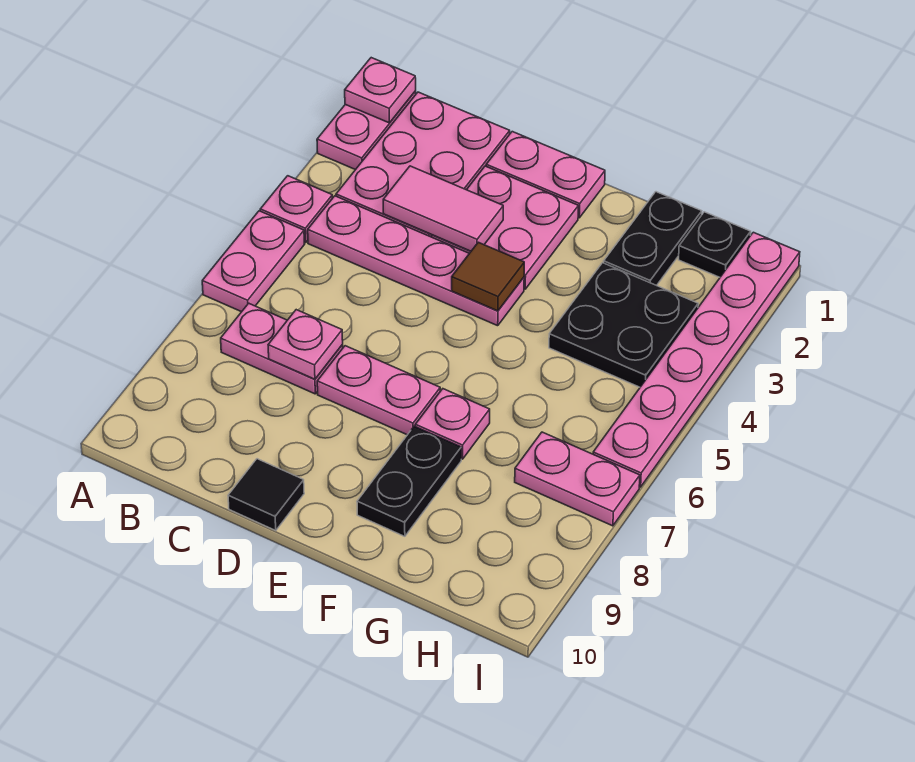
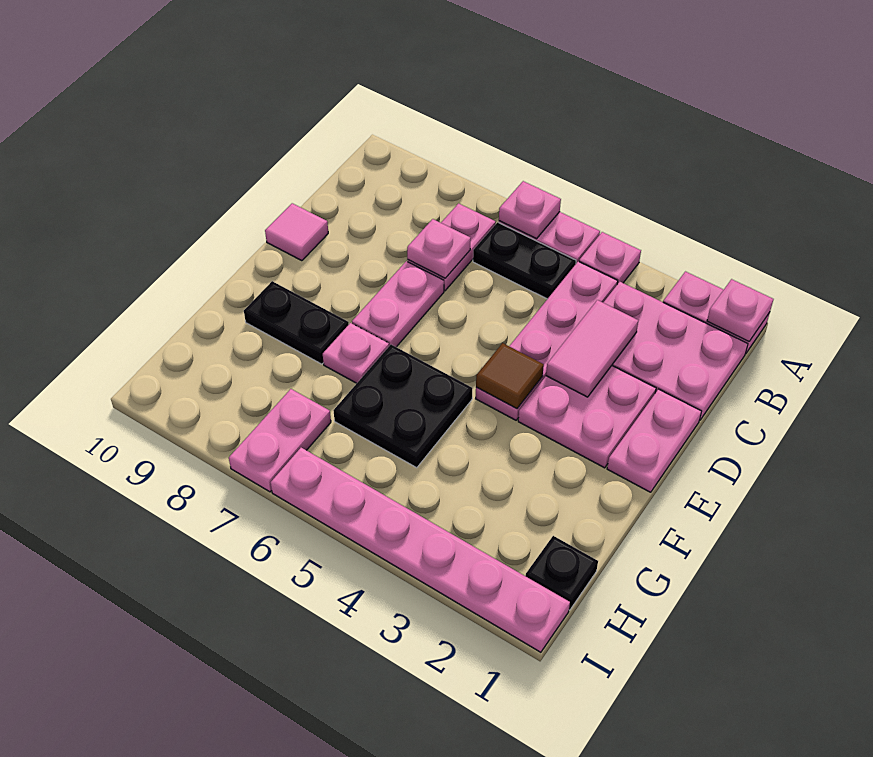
none -> pink 1x1 plate [499,181,561,239]
black 1x1 tile [228,459,304,530] -> pink 1x1 tile [265,203,328,261]
black 1x2 plate [604,192,702,286] -> black 1x2 plate moved to [473,222,576,299]
black 2x2 plate [549,263,698,387] -> black 2x2 plate moved to [333,345,473,468]

